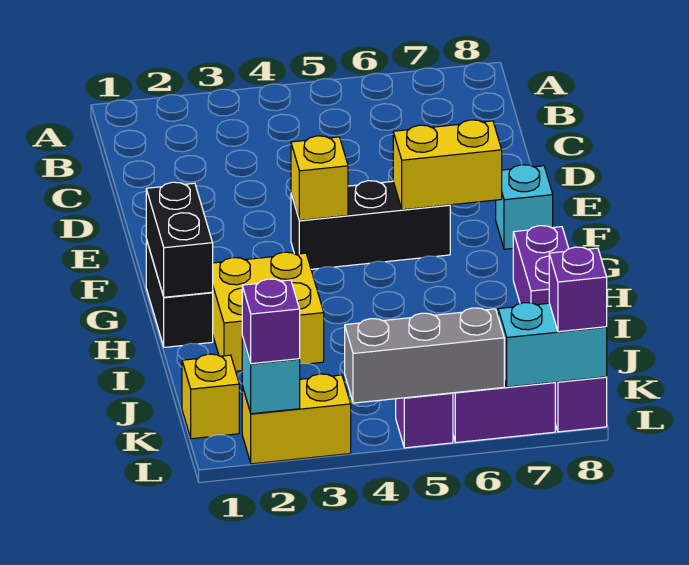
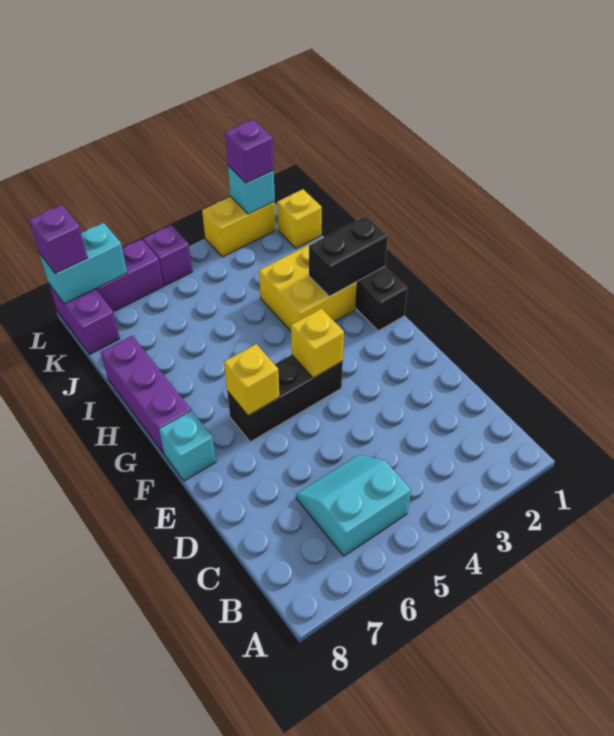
none -> cyan 2x2 slope [296,455,411,556]
yellow 1x2 brick [393,120,502,210] -> yellow 1x1 brick [224,344,279,415]
black 1x2 brick [146,182,213,297] -> black 1x2 brick turned to [309,216,388,296]
purple 1x2 brick [513,226,569,305] -> purple 1x3 brick [101,336,191,454]
grey 1x3 brick [345,308,504,403] -> none

